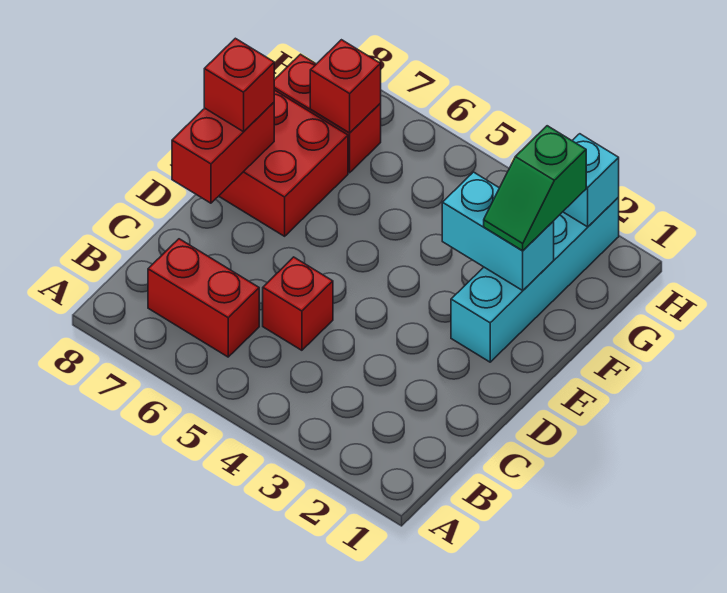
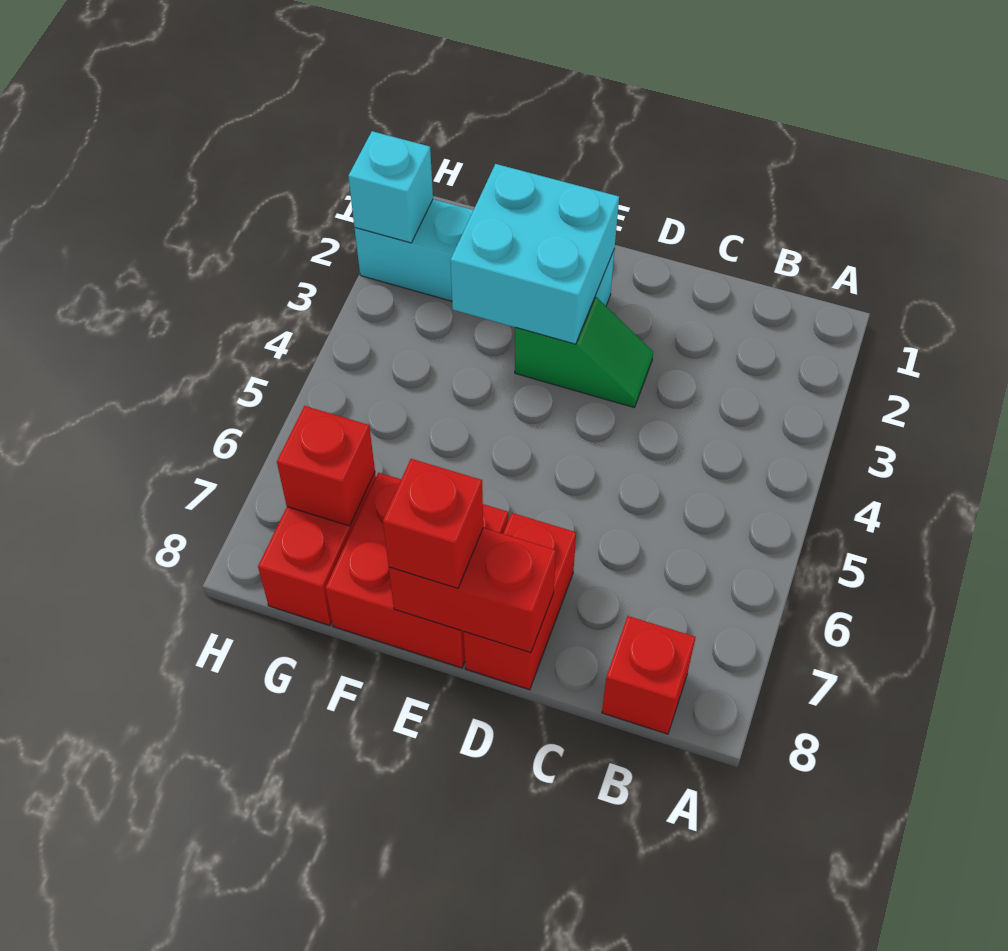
red 1x2 brick [148,239,259,357] -> red 1x2 brick moved to [464,513,576,690]
red 1x1 brick [263,257,333,350] -> red 1x1 brick moved to [602,616,696,734]
cyan 1x2 brick [442,172,554,290] -> cyan 2x2 brick [450,164,619,344]
green 1x2 slope [484,126,586,251] -> green 1x2 slope moved to [515,297,653,407]

